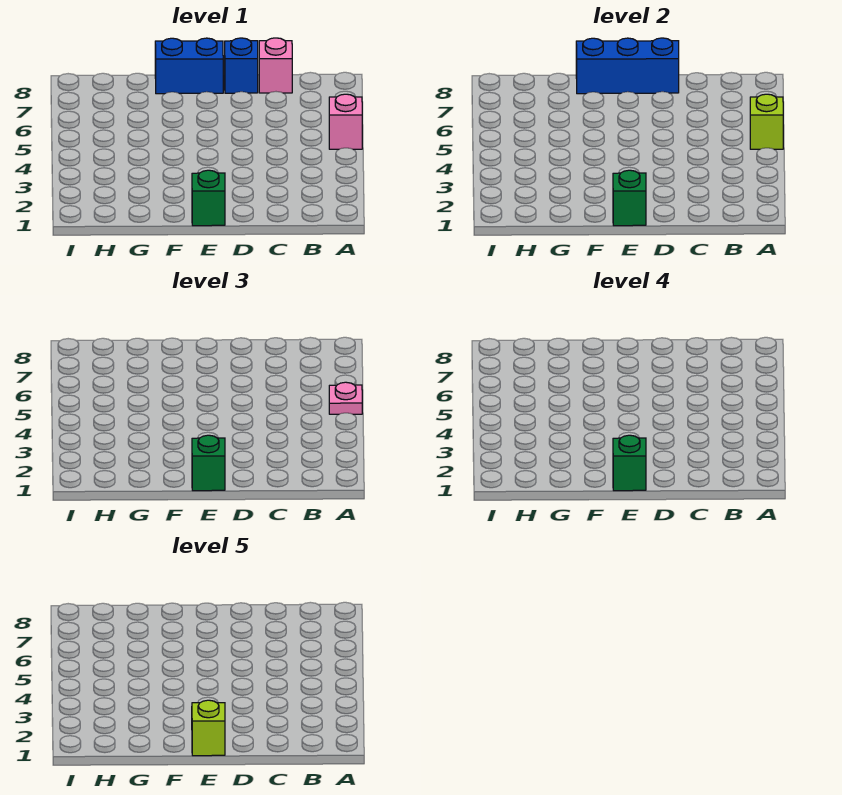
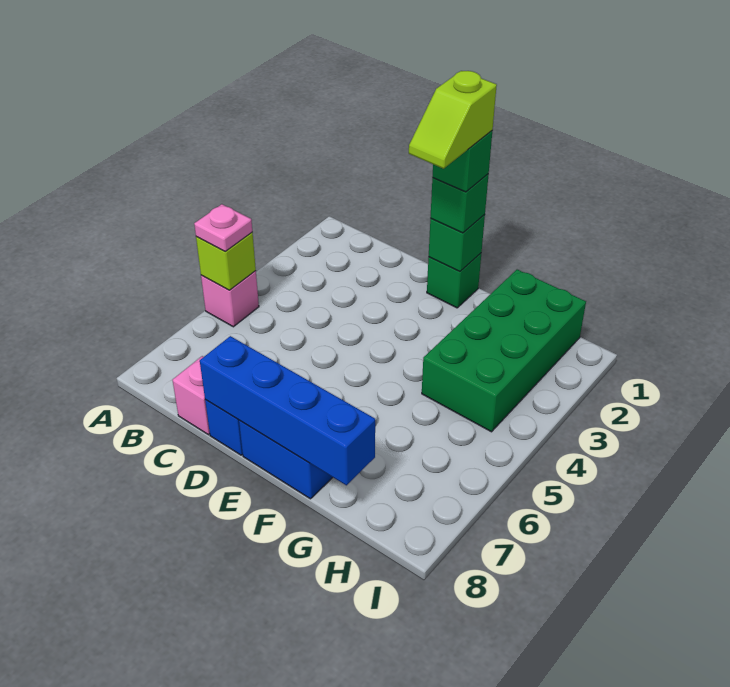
blue 1x3 brick [576,38,679,94] -> blue 1x4 brick [200,336,375,485]
none -> green 2x4 brick [422,270,586,432]

